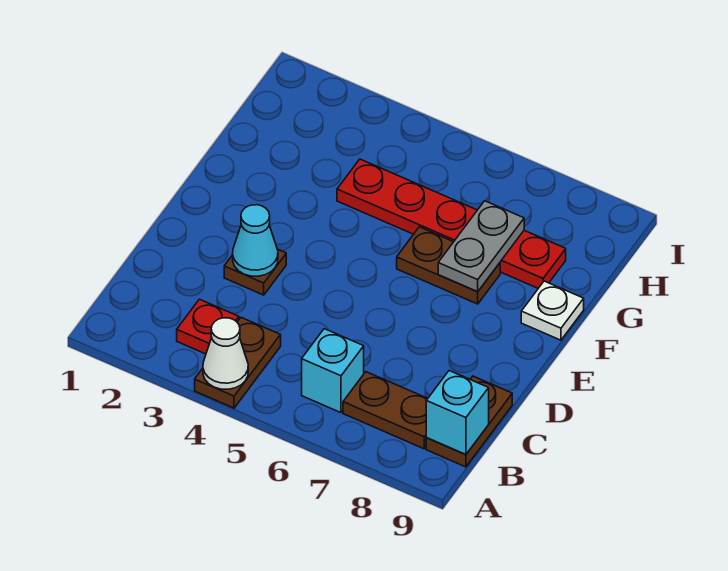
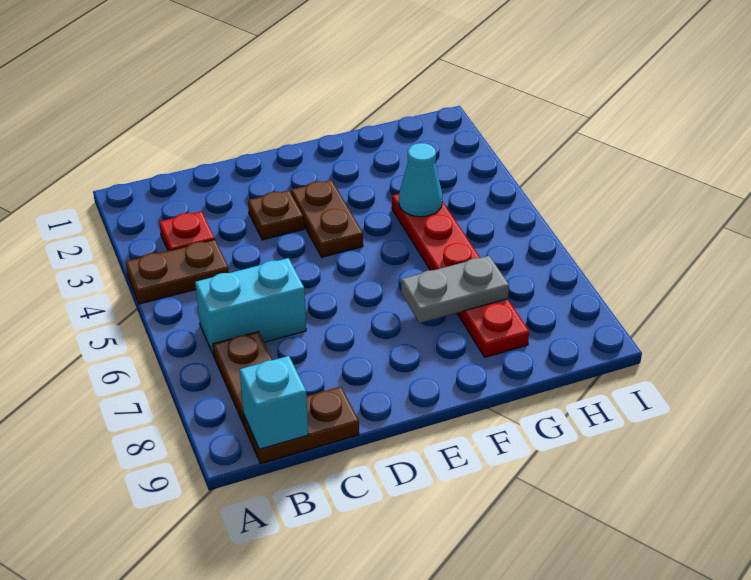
white 1x1 cone [203,318,248,389] -> none
cyan 1x1 brick [302,329,364,413] -> cyan 1x2 brick [195,258,306,356]
cyan 1x1 cone [233,205,278,276] -> cyan 1x1 cone moved to [399,143,442,217]
brown 1x2 plate [397,227,500,304] -> brown 1x2 plate moved to [291,180,363,257]
white 1x1 plate [521,281,584,340] -> none

